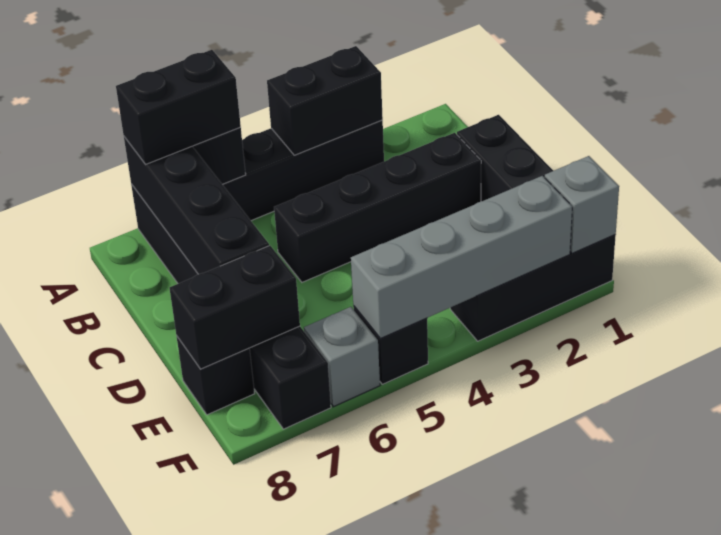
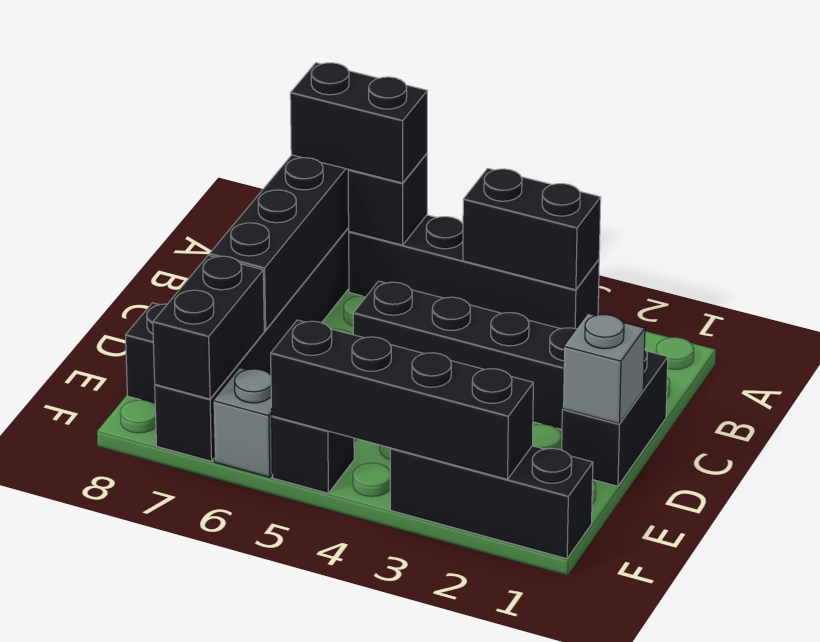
black 1x2 brick [170,246,300,369] -> black 1x2 brick turned to [153,255,264,399]
grey 1x1 brick [545,156,619,253] -> grey 1x1 brick moved to [562,313,645,424]
grey 1x4 brick [351,176,572,338] -> black 1x4 brick [271,320,533,479]

